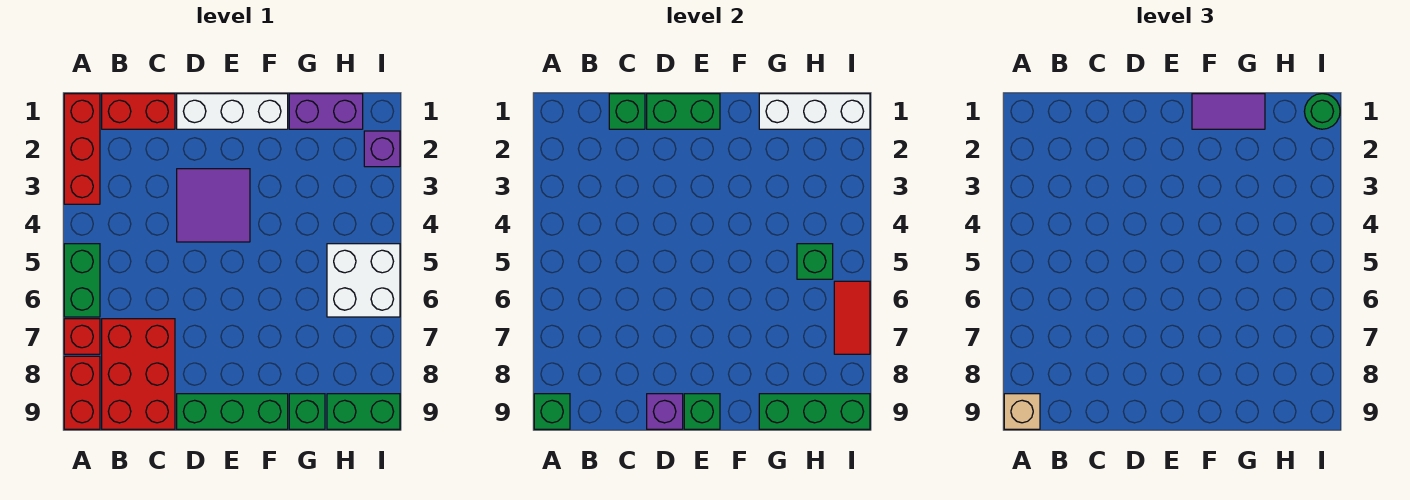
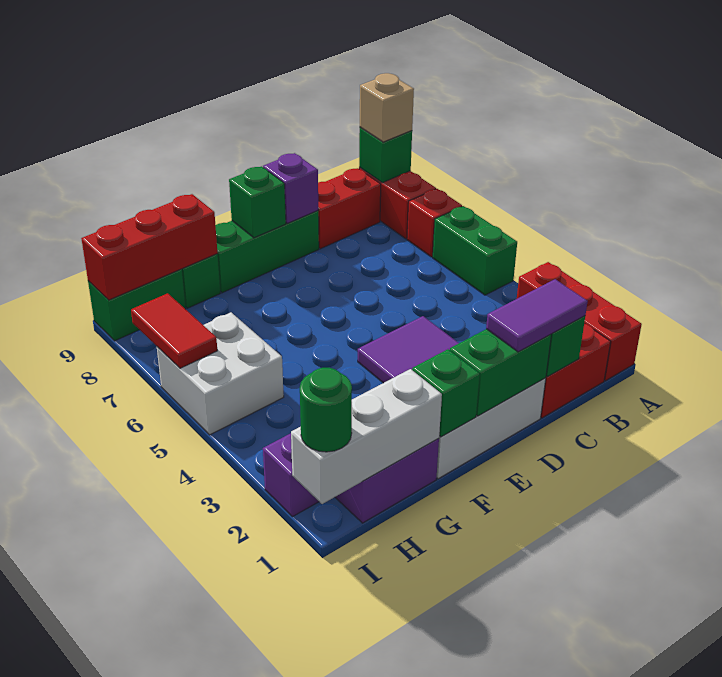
red 2x3 brick [102,319,175,429] -> red 1x2 brick [318,168,381,249]
purple 1x2 tile [1192,94,1265,129] -> purple 1x2 tile moved to [486,279,588,352]
green 1x3 brick [759,394,870,429] -> red 1x3 brick [81,194,218,300]
green 1x1 brick [797,244,833,279] -> green 1x1 brick moved to [412,349,480,437]

